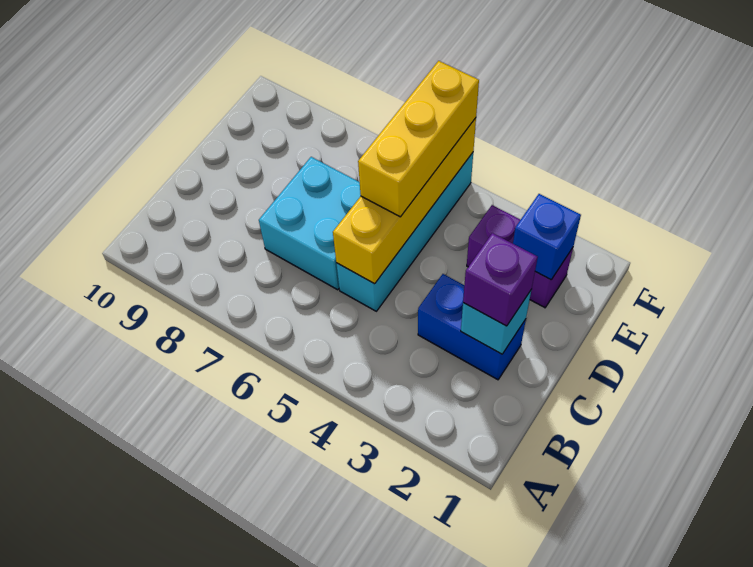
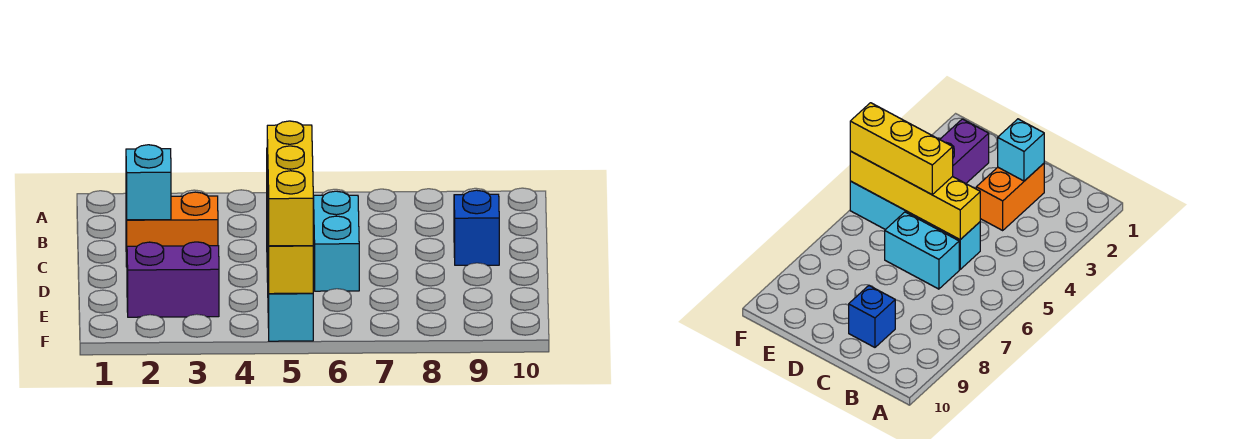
blue 1x2 brick [418,274,526,380] -> orange 1x2 brick [126,192,218,267]
purple 1x1 brick [463,233,538,326] -> none
cyan 2x2 brick [259,157,361,290] -> cyan 1x2 brick [314,191,359,291]
blue 1x1 brick [513,194,581,280] -> blue 1x1 brick moved to [454,190,499,265]

